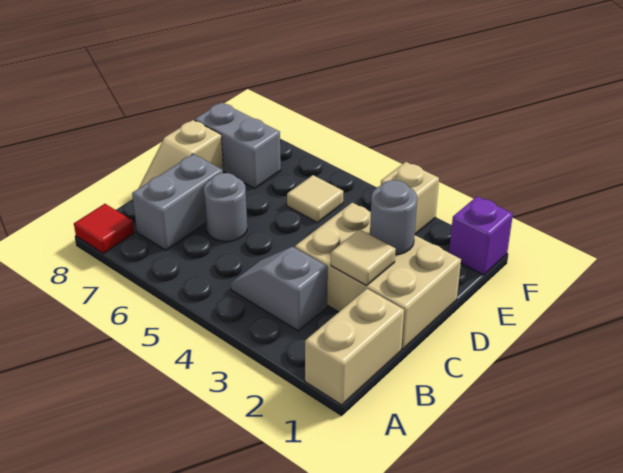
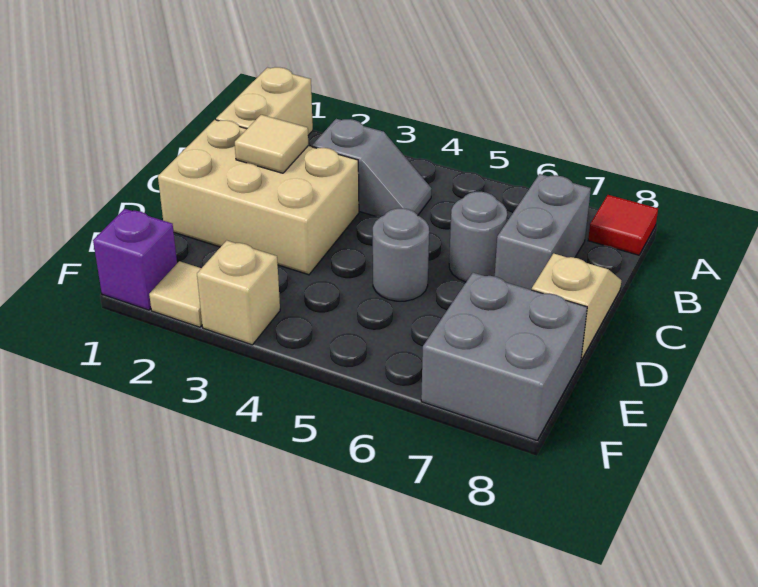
grey 1x1 round brick [370,180,417,255] -> grey 1x1 round brick moved to [373,208,429,301]
tan 1x1 tile [287,175,343,223] -> tan 1x1 tile moved to [149,261,202,327]
grey 1x2 brick [195,102,281,188] -> grey 2x2 brick [421,273,587,440]

